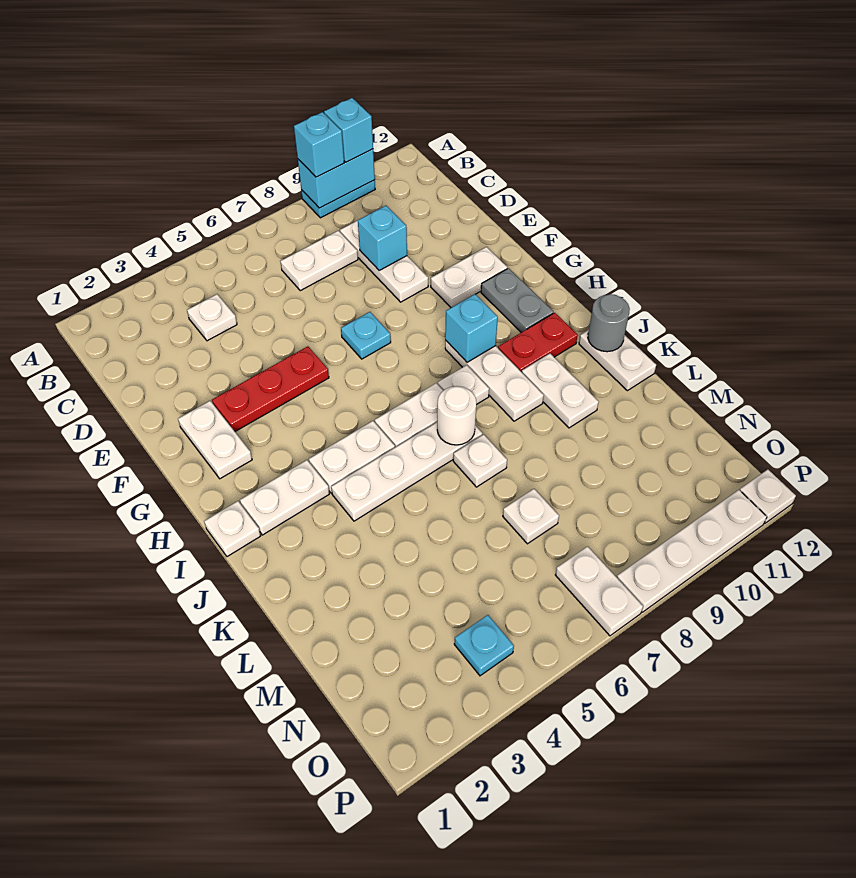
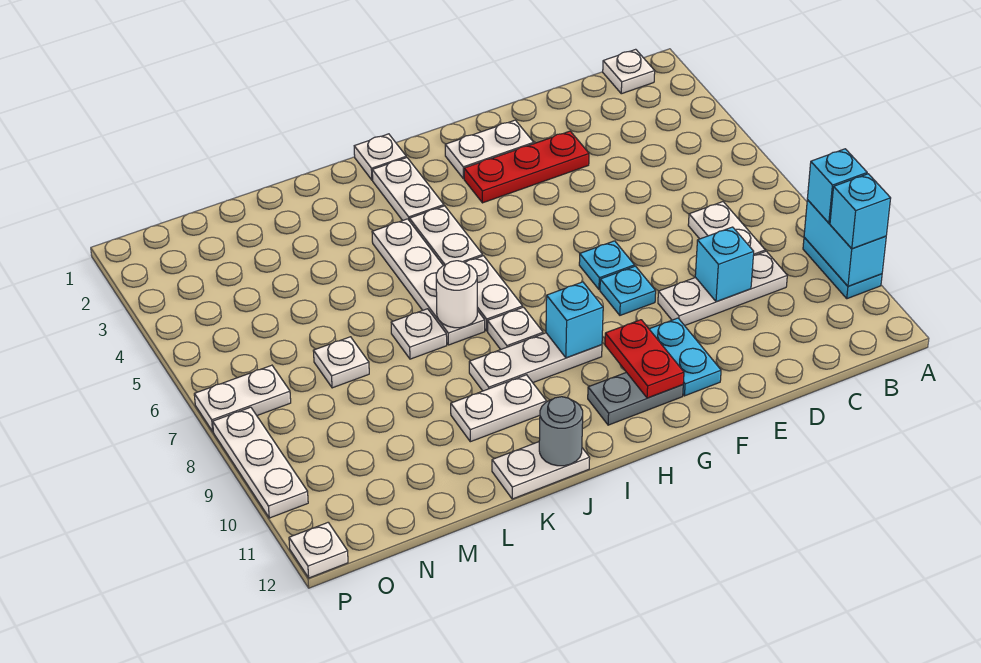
white 1x1 plate [187,294,237,341] -> white 1x1 plate moved to [603,49,655,94]
red 1x3 plate [212,346,329,431] -> red 1x3 plate turned to [464,131,589,203]
white 1x2 plate [431,247,508,307] -> cyan 1x2 plate [649,318,721,396]
red 1x2 plate [498,313,578,372] -> red 1x2 plate moved to [605,320,684,398]
cyan 1x1 plate [454,615,514,676] -> cyan 1x1 plate moved to [600,266,656,315]
white 1x4 plate [617,490,767,612] -> white 1x3 plate [213,407,308,518]

